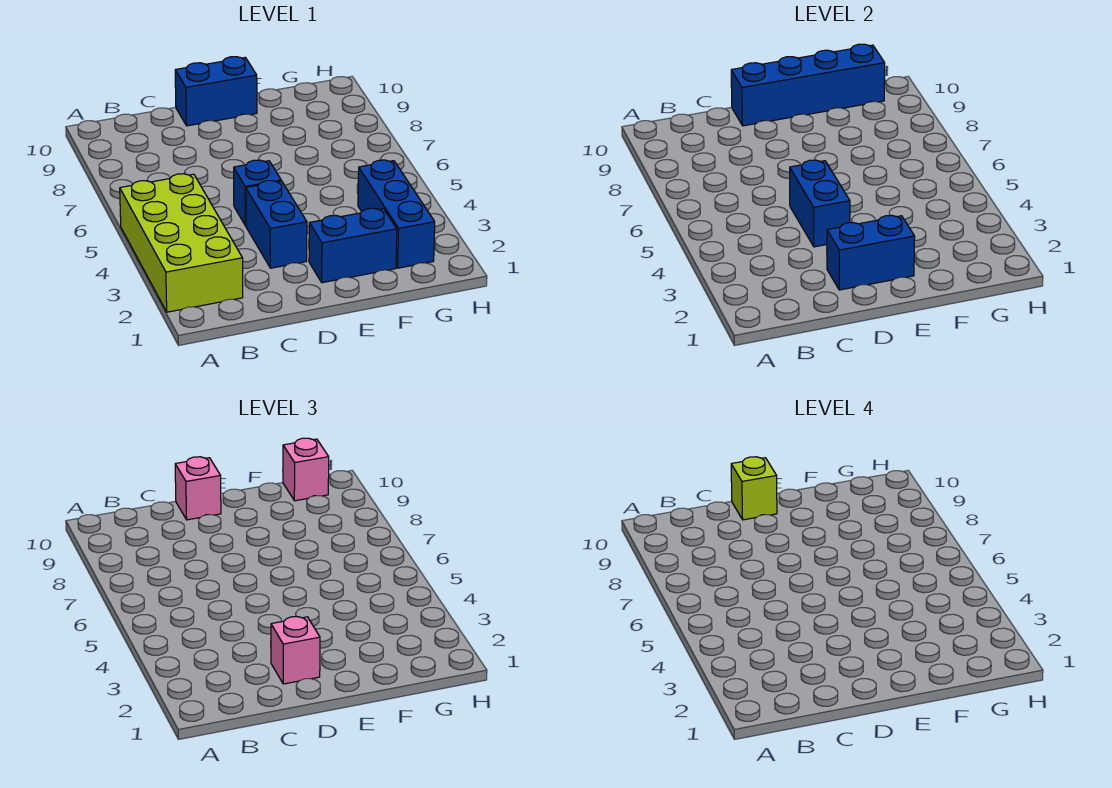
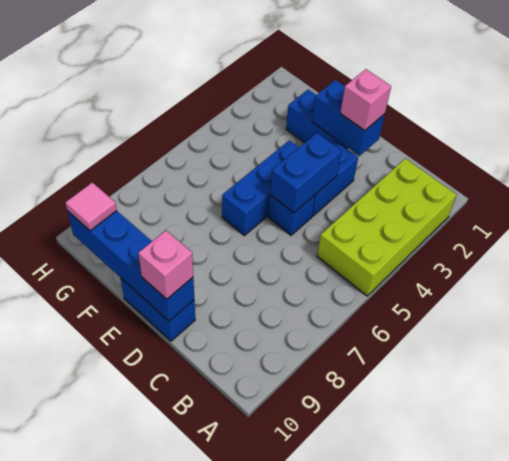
lime 1x1 brick [731,457,777,520] -> none
blue 1x3 brick [358,160,435,268] -> blue 1x3 brick moved to [222,140,299,236]
pink 1x1 brick [283,438,329,501] -> pink 1x1 tile [65,183,117,231]

